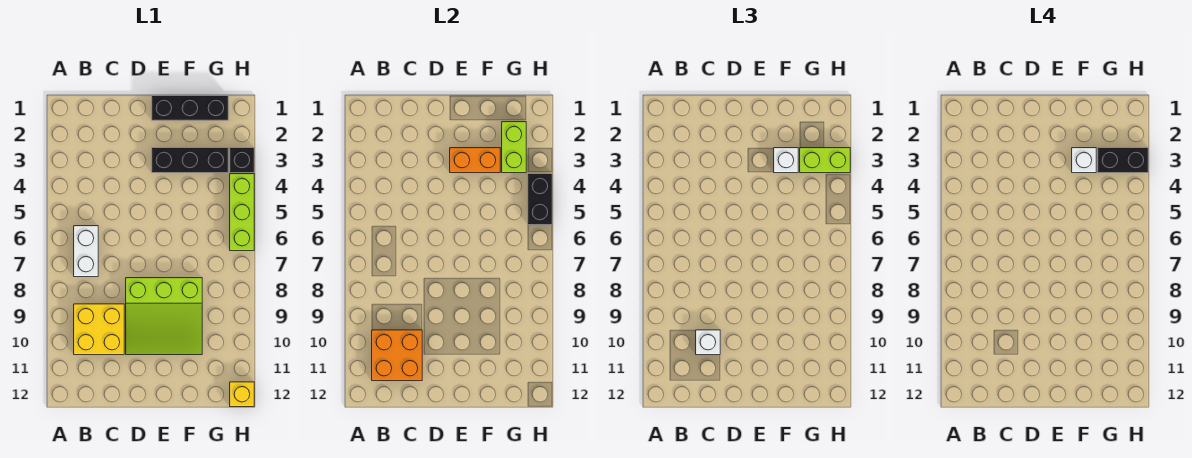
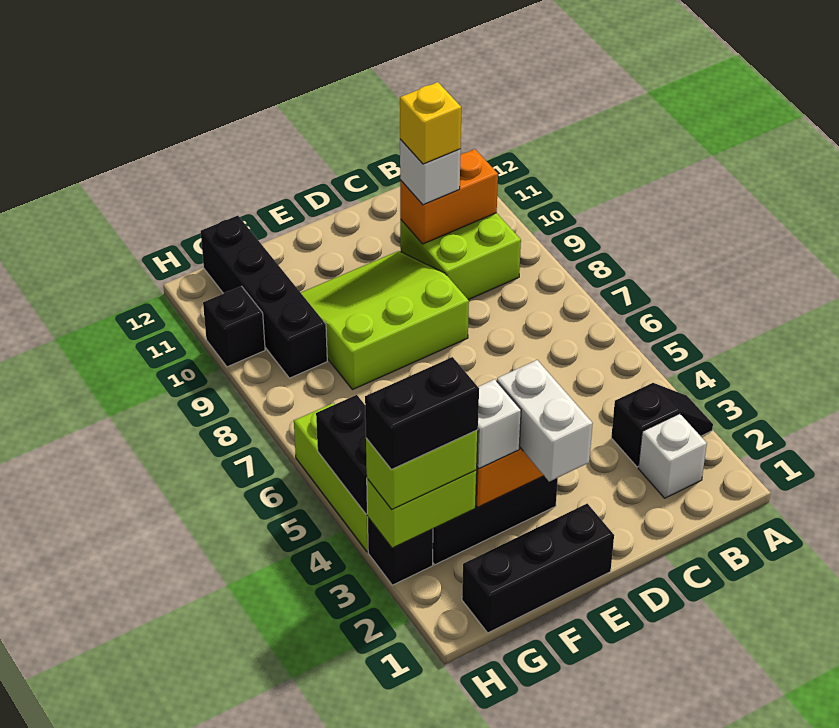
none -> black 1x2 slope [611,383,713,467]
white 1x2 brick [74,226,98,277] -> white 1x2 brick moved to [497,360,593,482]
yellow 2x2 brick [74,304,124,355] -> lime 2x2 brick [400,213,521,300]
orange 2x2 brick [372,330,422,381] -> orange 1x2 brick [400,149,498,244]
white 1x1 brick [1072,148,1096,173] -> white 1x1 brick moved to [638,414,707,498]
lime 1x2 brick [502,122,526,173] -> lime 1x2 brick turned to [367,470,477,548]
none -> black 1x4 brick [201,216,327,378]
none -> black 1x1 brick [203,286,265,367]
yellow 1x1 brick [230,382,254,407] -> yellow 1x1 brick moved to [400,82,461,164]

